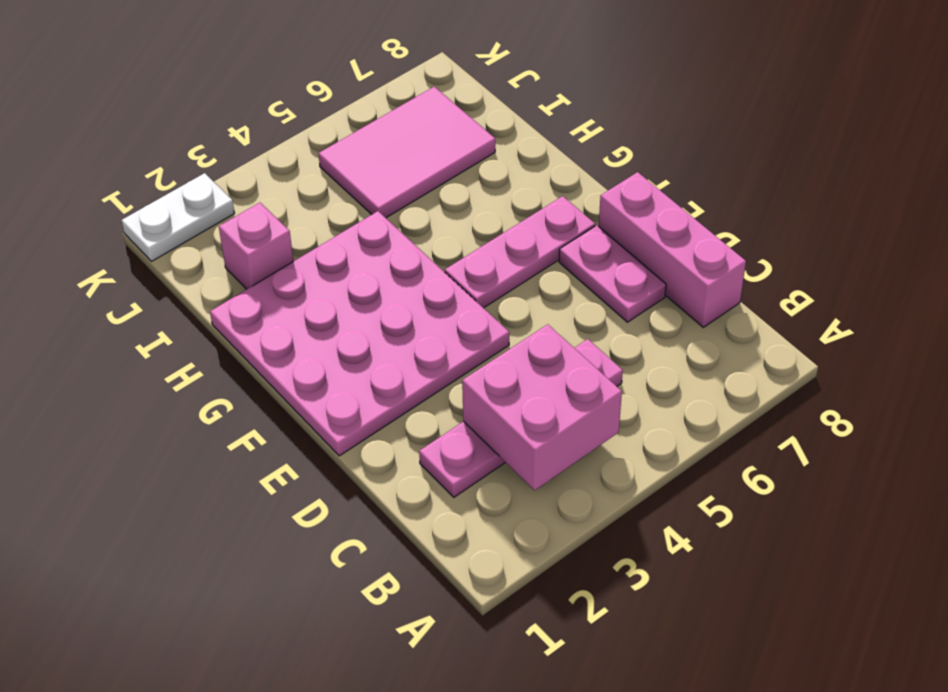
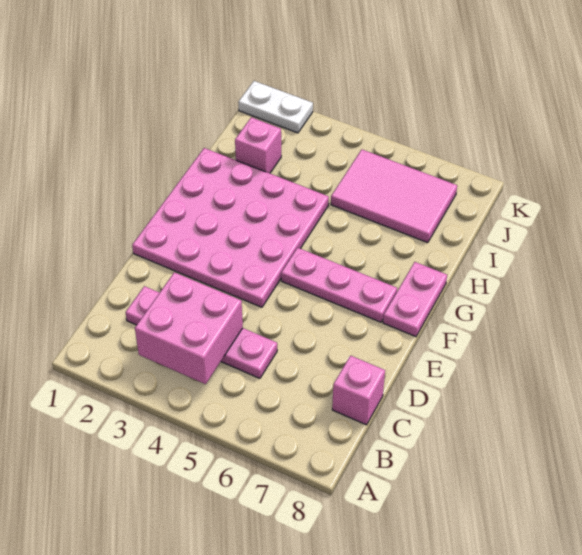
pink 1x3 brick [599,172,746,327] -> pink 1x1 brick [332,356,385,425]
pink 1x2 plate [559,225,666,322] -> pink 1x2 plate moved to [383,262,447,337]

